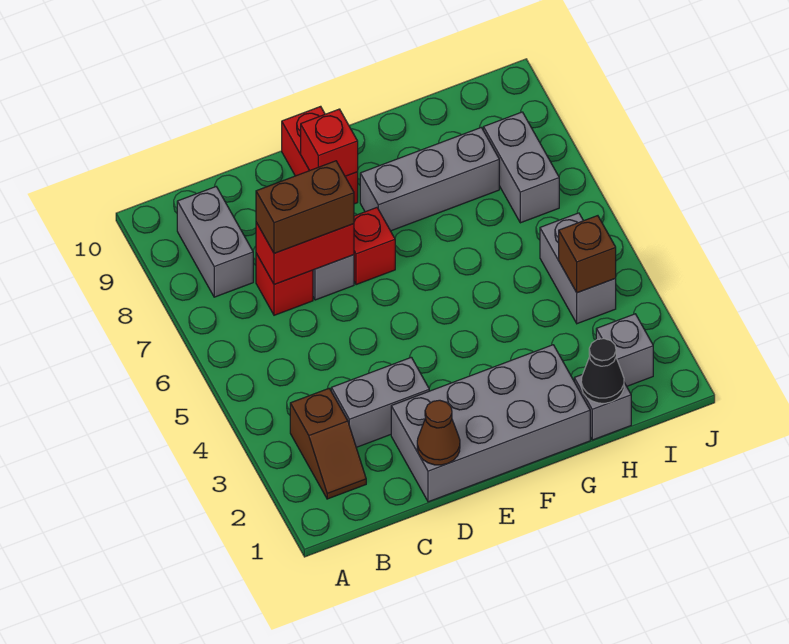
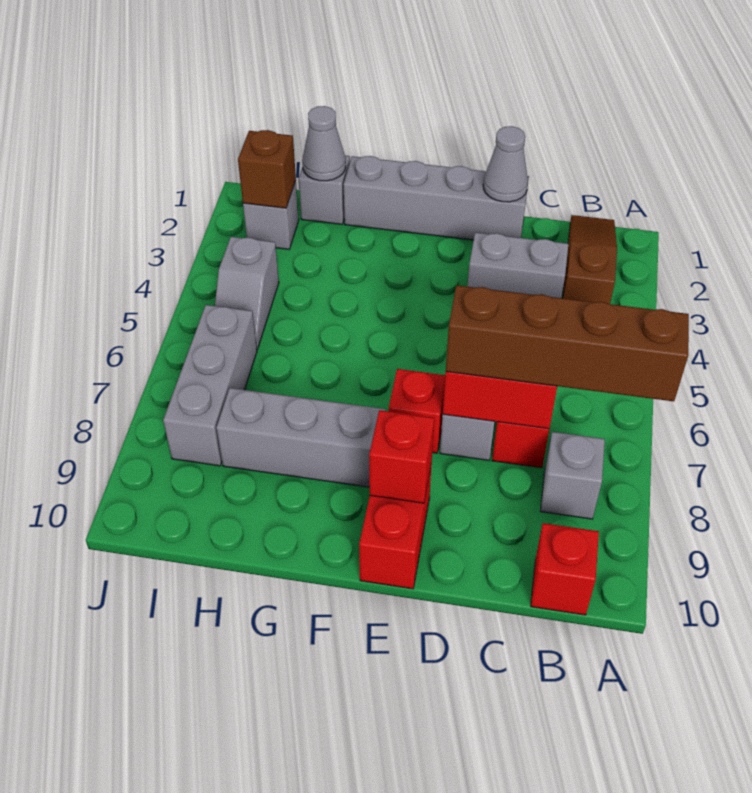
brown 1x2 slope [290,388,366,499] -> brown 1x3 slope [562,215,617,304]
grey 1x2 brick [177,187,253,297] -> grey 1x1 brick [541,432,605,519]
none -> red 1x1 brick [531,523,599,615]
brown 1x2 brick [256,161,354,253] -> brown 1x4 brick [446,285,689,401]
grey 2x4 brick [391,345,590,502] -> grey 1x4 brick [344,156,529,240]
brown 1x1 cone [417,400,460,465] -> grey 1x1 cone [483,126,528,202]
black 1x1 cone [581,339,624,403] -> grey 1x1 cone [302,106,346,181]
grey 1x2 brick [540,213,616,324] -> grey 1x2 slope [215,237,279,349]
brown 1x1 brick [559,216,616,293] -> brown 1x1 brick moved to [238,130,296,208]
grey 1x2 brick [483,112,559,223] -> grey 1x3 brick [163,305,257,466]

